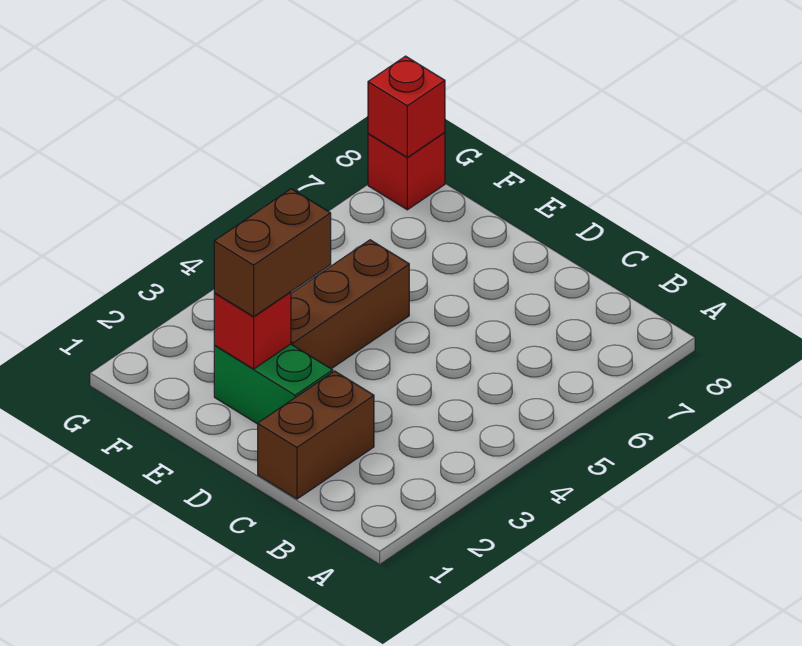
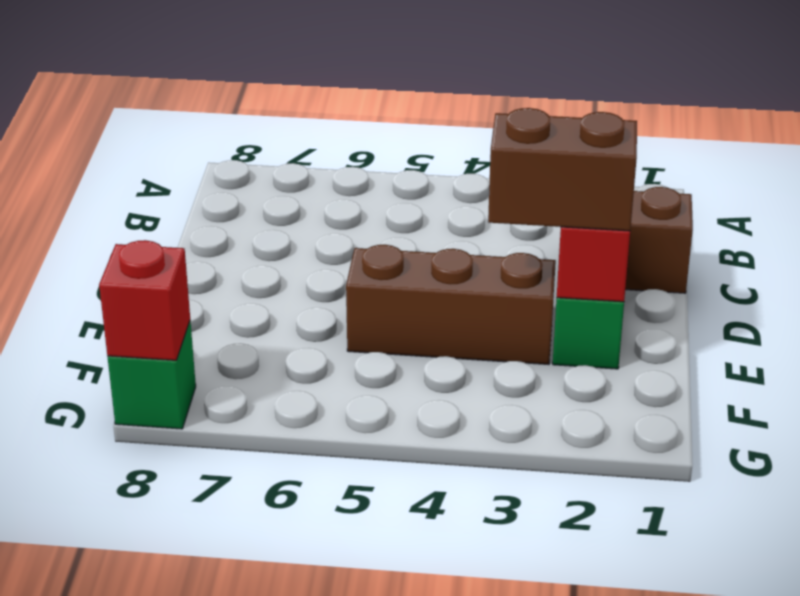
red 1x1 brick [368,133,445,210] -> green 1x1 brick [108,321,196,429]

